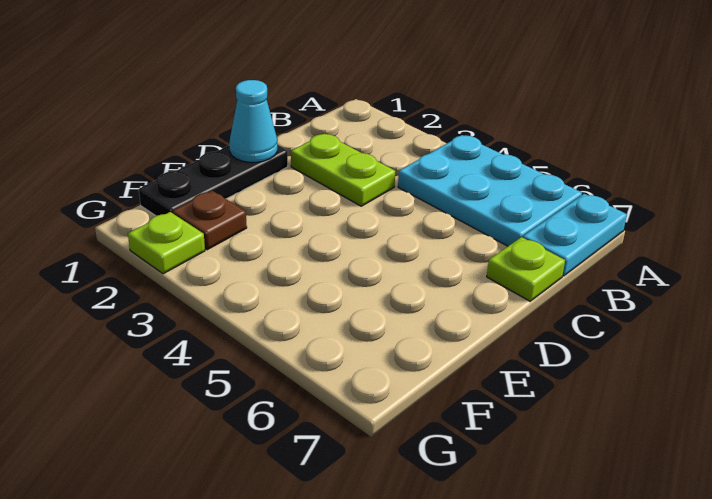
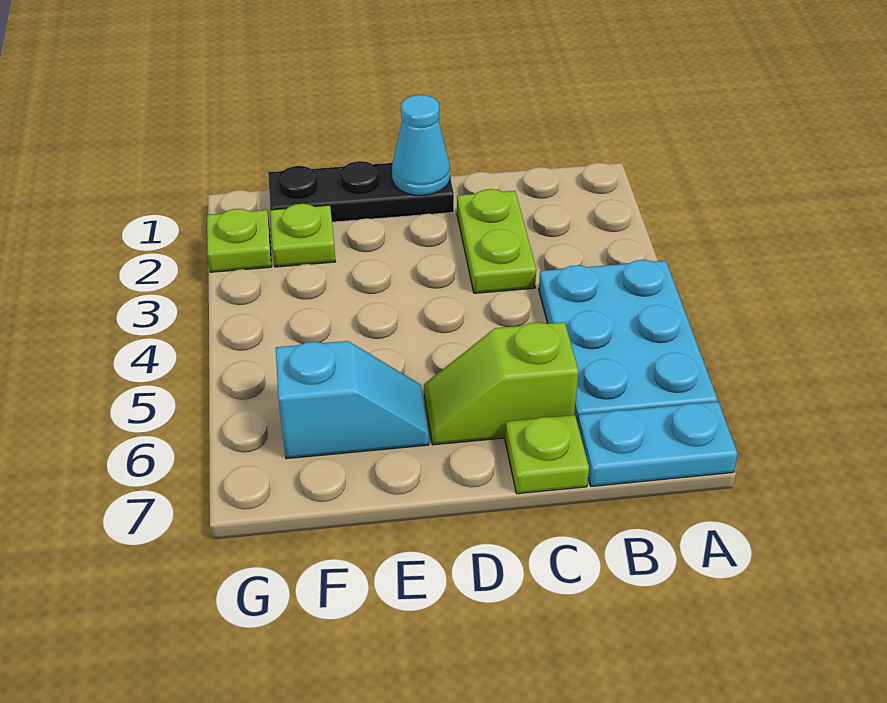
none -> lime 1x2 slope [424,322,578,445]
none -> cyan 1x2 slope [276,341,429,459]
brown 1x1 plate [172,191,247,250] -> lime 1x1 plate [270,204,336,267]

